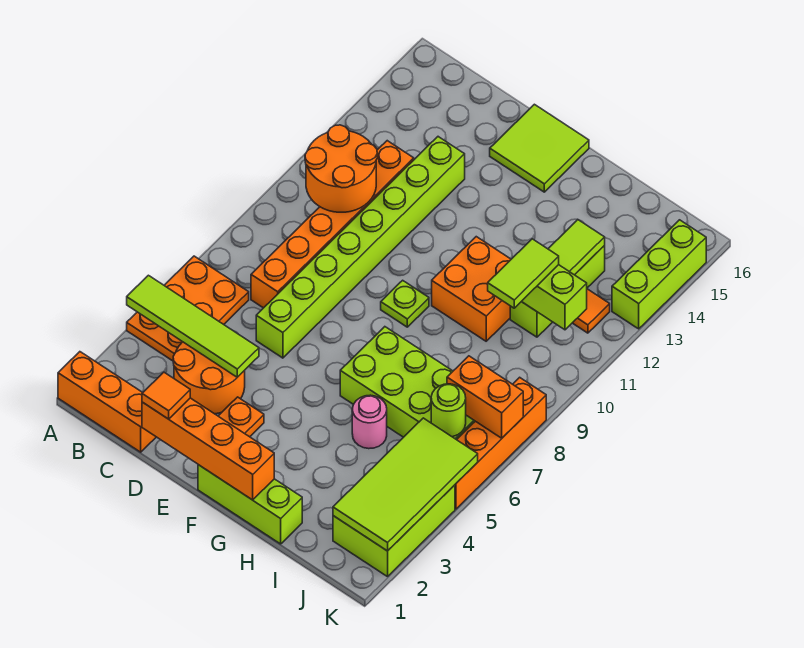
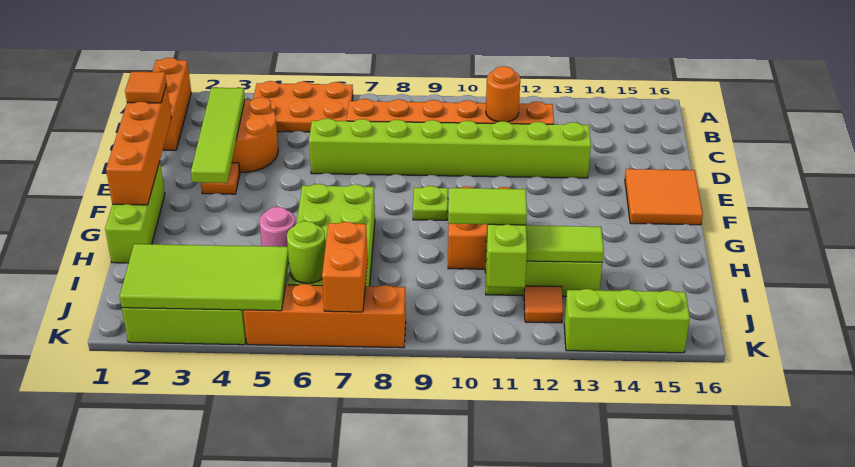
lime 1x4 tile [127,275,259,377] -> lime 1x4 tile moved to [191,88,245,183]
orange 2x2 round brick [305,125,377,212] -> orange 1x1 round brick [486,66,520,122]
lime 2x2 tile [490,104,589,192] -> orange 2x2 tile [625,169,703,225]

